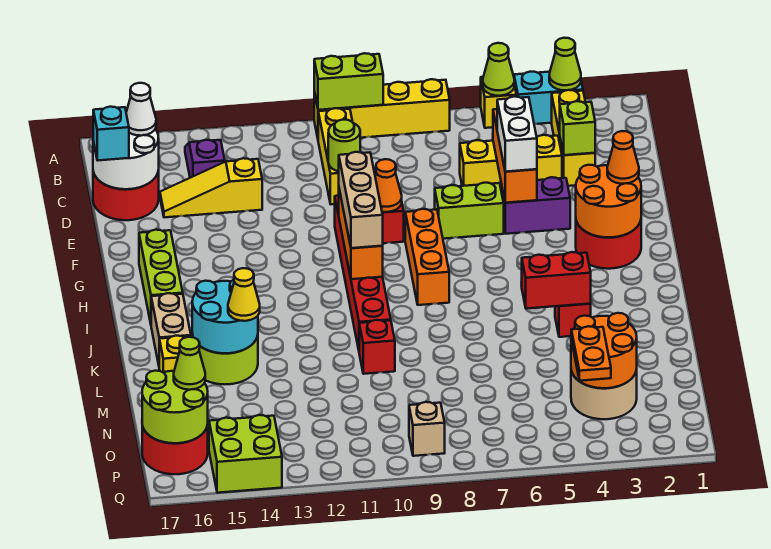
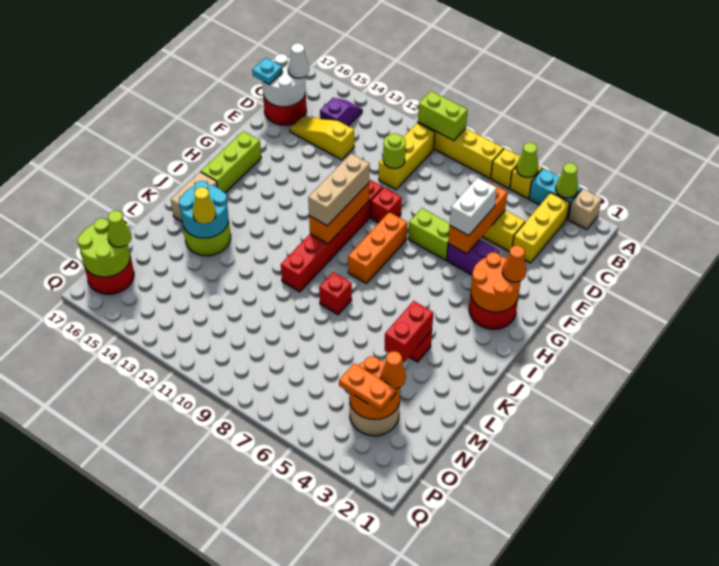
lime 1x1 brick [560,101,595,155] -> none
cyan 1x1 brick [93,107,129,160] -> cyan 1x1 plate [252,58,282,85]
orange 1x1 cone [375,159,402,212] -> orange 1x1 cone moved to [381,351,406,389]
red 1x2 brick [522,252,591,309] -> red 1x2 brick turned to [385,301,433,362]
red 1x1 brick [359,320,395,374] -> red 1x1 brick moved to [319,272,352,315]
yellow 1x1 brick [159,336,191,372] -> yellow 1x1 brick moved to [491,148,520,188]
orange 1x2 plate [571,326,611,381] -> orange 1x2 plate turned to [339,363,396,411]
tan 1x1 brick [409,402,445,456] -> tan 1x1 brick moved to [568,189,602,230]
lime 2x2 brick [209,415,282,493] -> none

